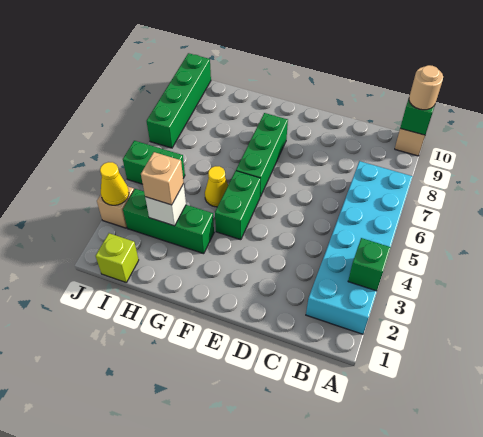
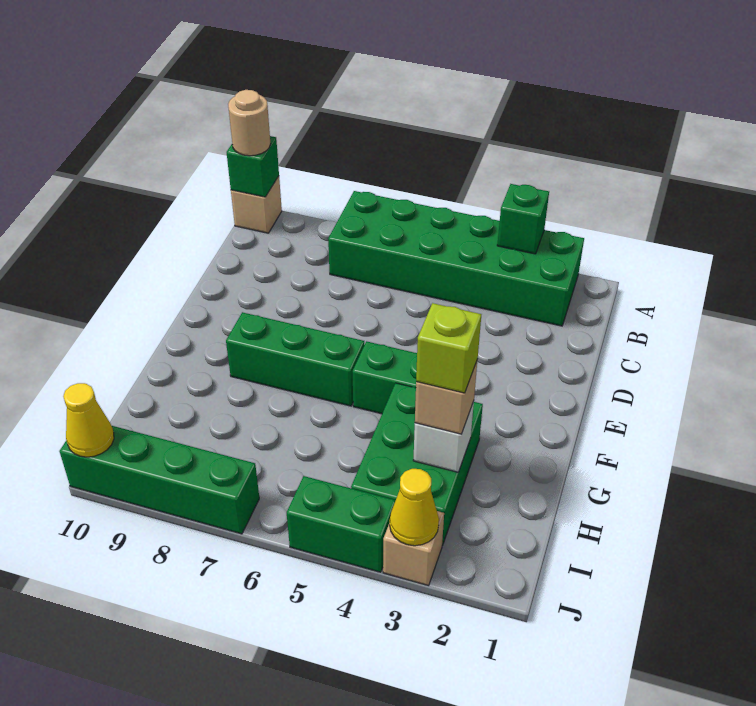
cyan 2x6 brick [306,161,412,334] -> green 2x6 brick [328,191,584,326]
green 1x3 brick [123,189,214,254] -> green 2x3 brick [351,383,483,545]
yellow 1x1 cone [205,166,228,207] -> yellow 1x1 cone moved to [63,383,114,457]
lime 1x1 brick [96,233,139,282] -> lime 1x1 brick moved to [416,303,481,393]
green 1x2 brick [123,141,185,184] -> green 1x2 brick turned to [287,476,396,572]

